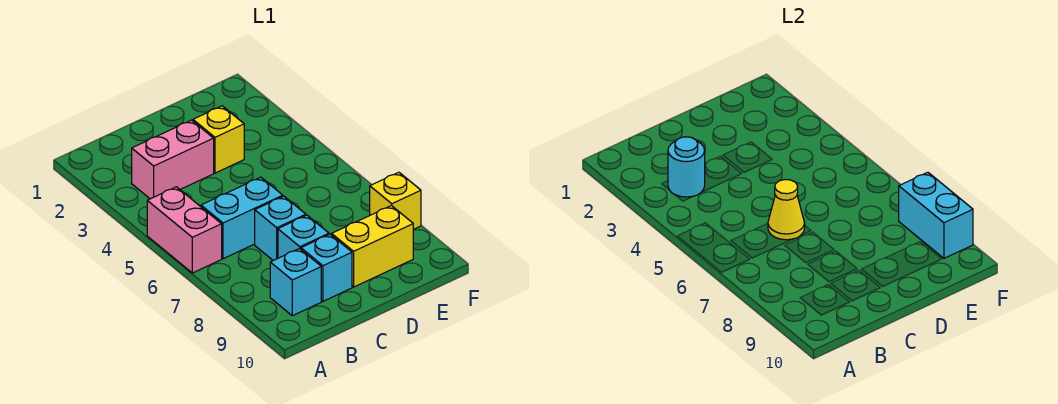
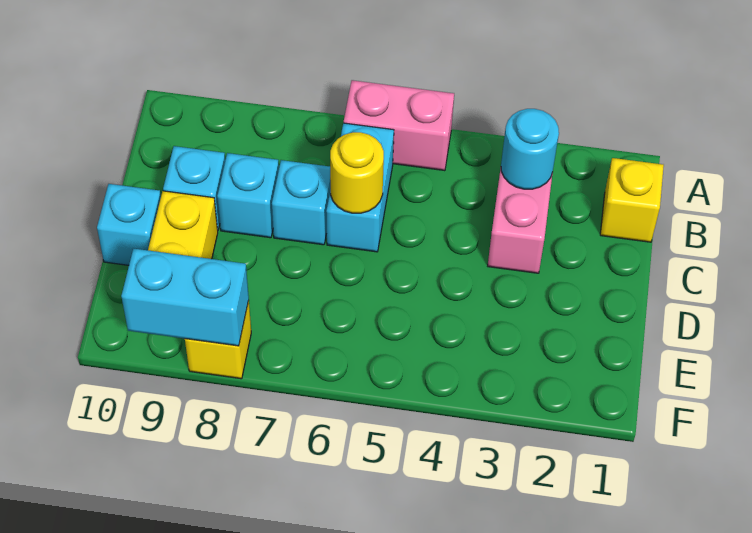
cyan 1x1 brick [270,249,321,316] -> cyan 1x1 brick moved to [97,184,161,265]
yellow 1x1 cone [768,180,805,240] -> yellow 1x1 round brick [330,132,384,213]
yellow 1x1 brick [193,106,244,173] -> yellow 1x1 brick moved to [600,158,664,242]

